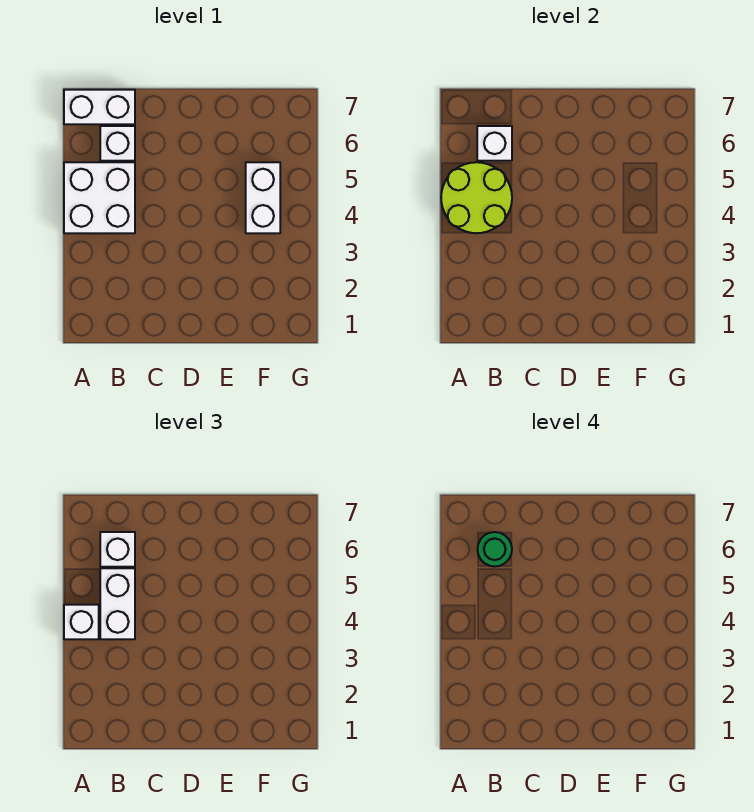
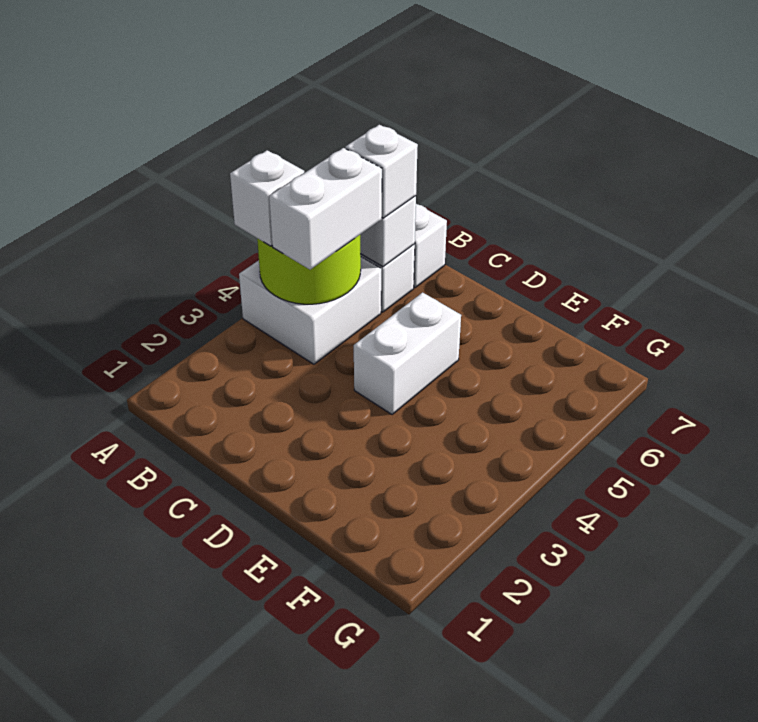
green 1x1 round brick [477,532,512,567] -> none
white 1x2 brick [246,162,280,233] -> white 1x2 brick moved to [354,293,461,414]

